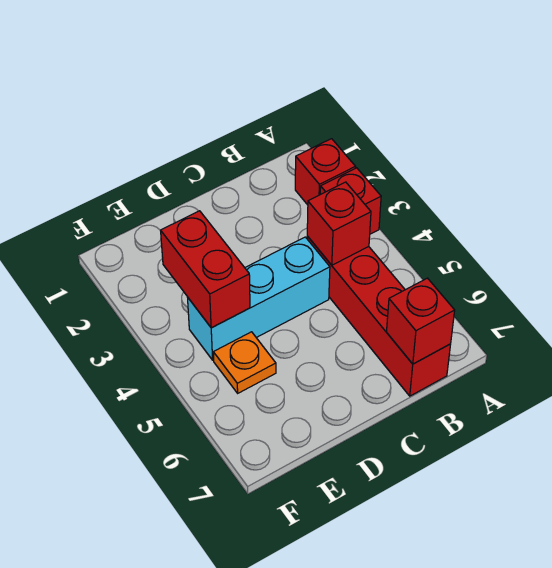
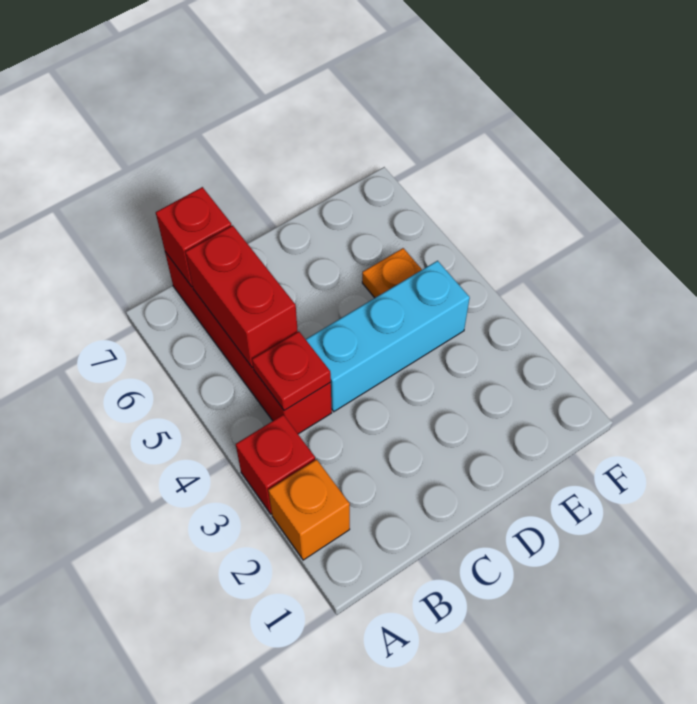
red 1x1 brick [295,139,356,205] -> orange 1x1 brick [268,459,350,560]
red 1x1 brick [307,182,371,265] -> red 1x1 plate [252,331,331,411]
red 1x2 brick [161,211,250,328] -> red 1x2 brick moved to [185,225,298,368]

